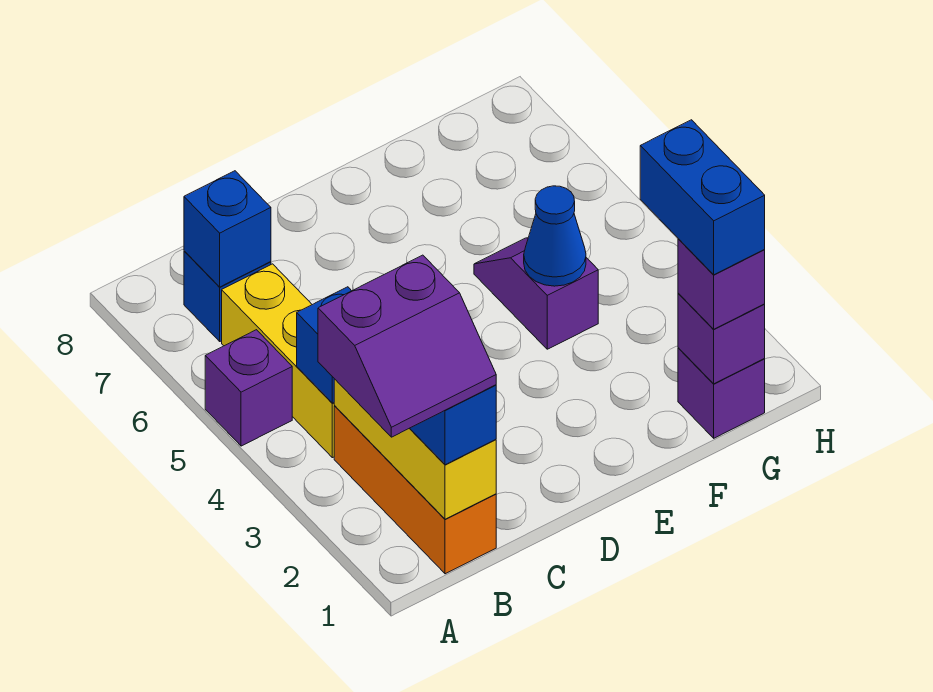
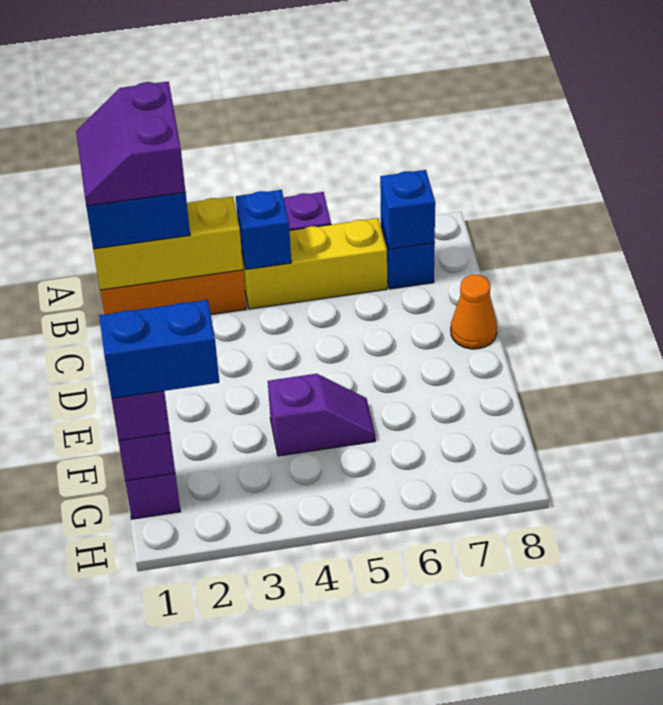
none -> orange 1x1 cone [451,275,497,349]
blue 1x1 cone [524,186,586,286] -> none

